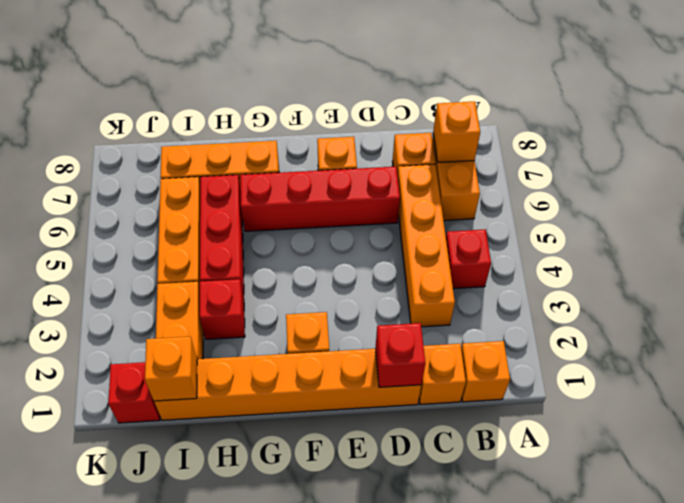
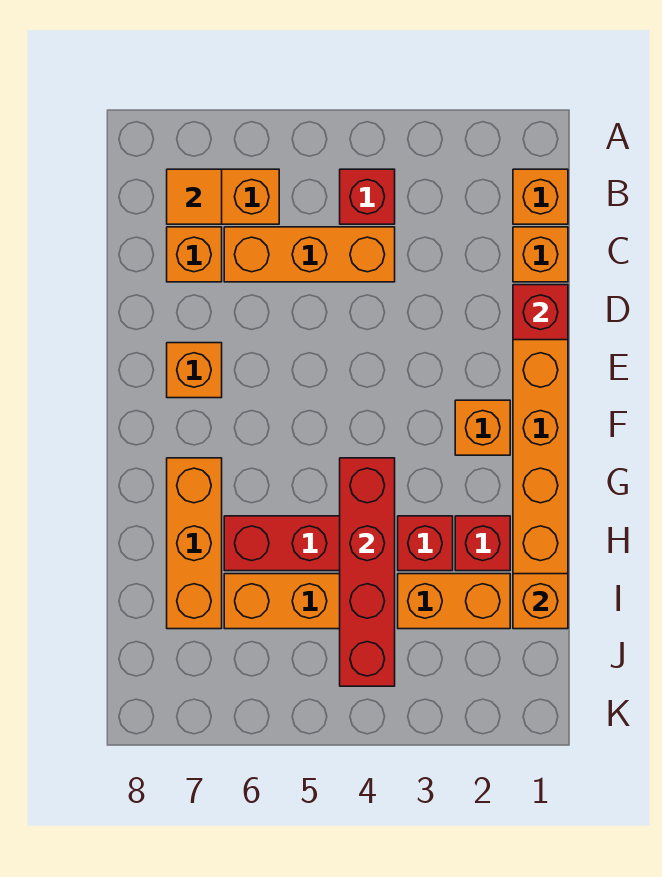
orange 1x1 brick [433,102,480,163] -> orange 1x1 tile [167,169,222,224]
orange 1x4 brick [398,164,455,327] -> orange 1x3 brick [224,227,395,282]
red 1x4 brick [240,167,400,231] -> red 1x4 brick moved to [340,458,395,686]
red 1x1 brick [108,362,160,423] -> red 1x1 brick moved to [455,516,510,571]

